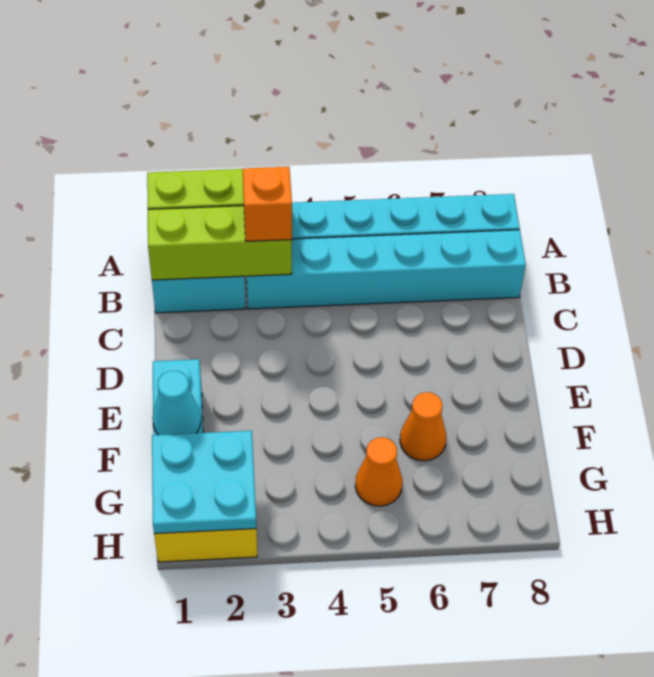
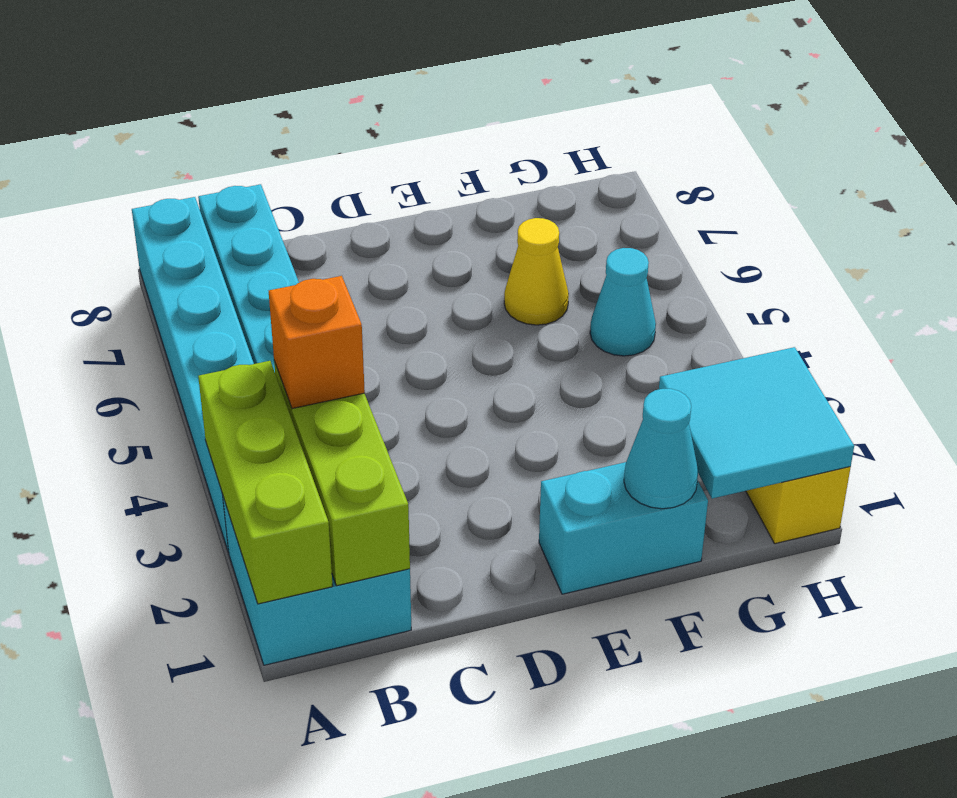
orange 1x1 cone [400,392,446,461] -> yellow 1x1 cone [504,218,569,325]
cyan 2x2 plate [152,431,256,534] -> cyan 2x2 tile [659,347,854,499]
orange 1x1 cone [355,437,403,506] -> cyan 1x1 cone [590,248,656,356]

